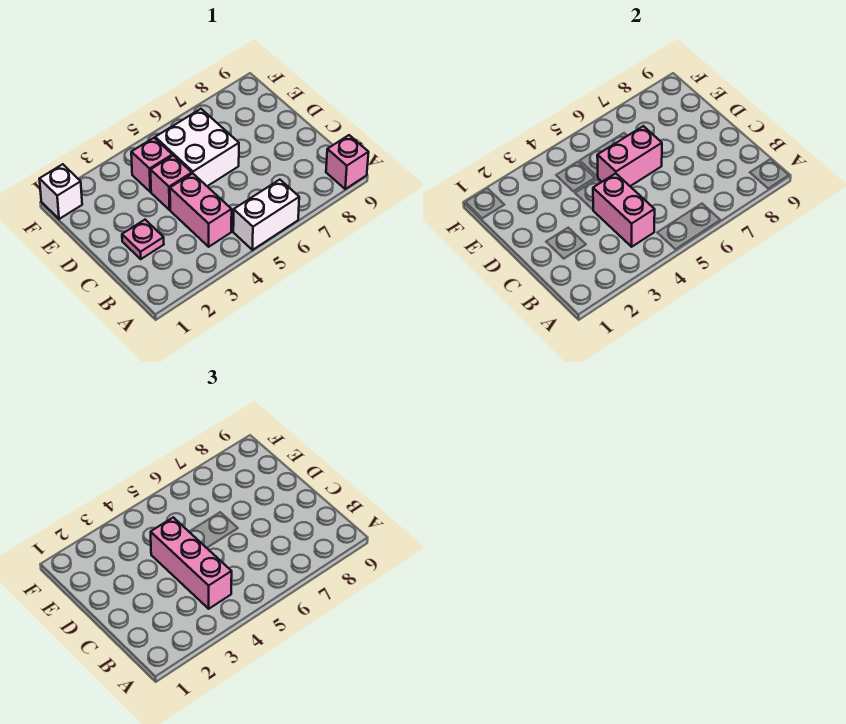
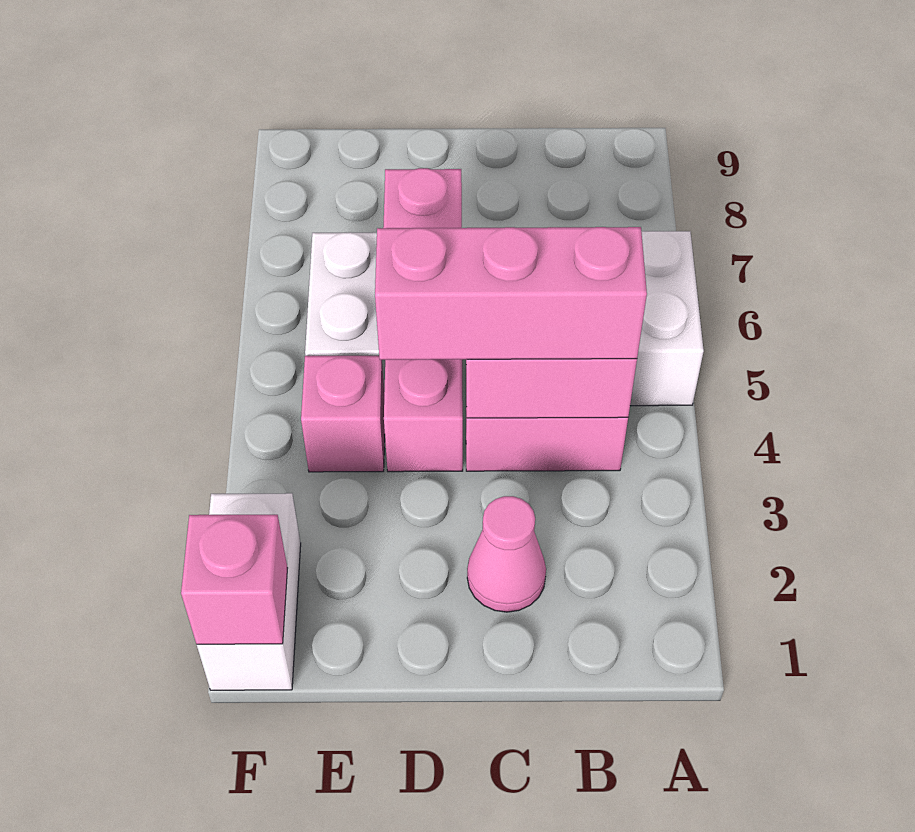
pink 1x1 brick [326,135,369,189] -> pink 1x1 brick moved to [181,514,288,644]
pink 1x1 plate [122,220,164,259] -> pink 1x1 cone [467,496,546,612]
white 1x1 brick [39,164,82,219] -> white 1x2 brick [197,493,301,690]

